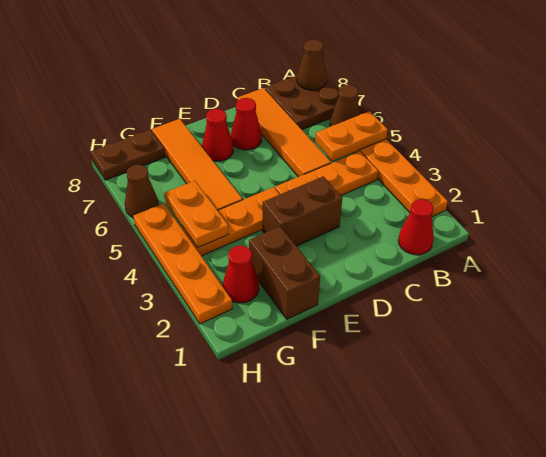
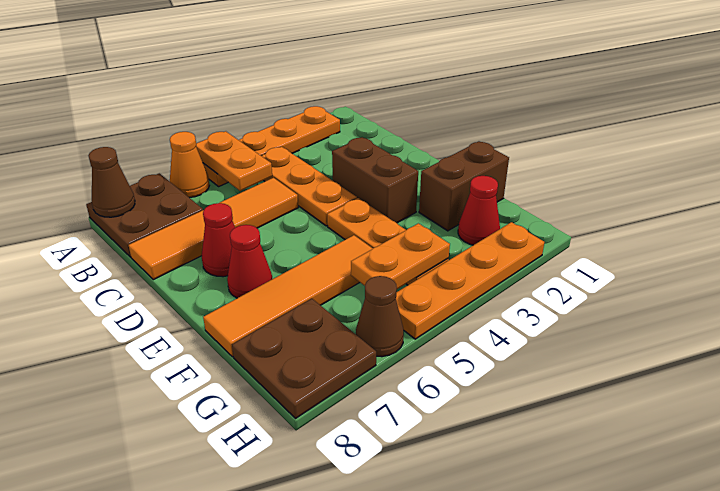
brown 1x1 cone [330,85,360,127] -> orange 1x1 cone [170,132,209,198]
red 1x1 cone [398,199,434,255] -> none
brown 1x2 plate [91,130,165,180] -> brown 2x2 plate [232,299,376,418]

